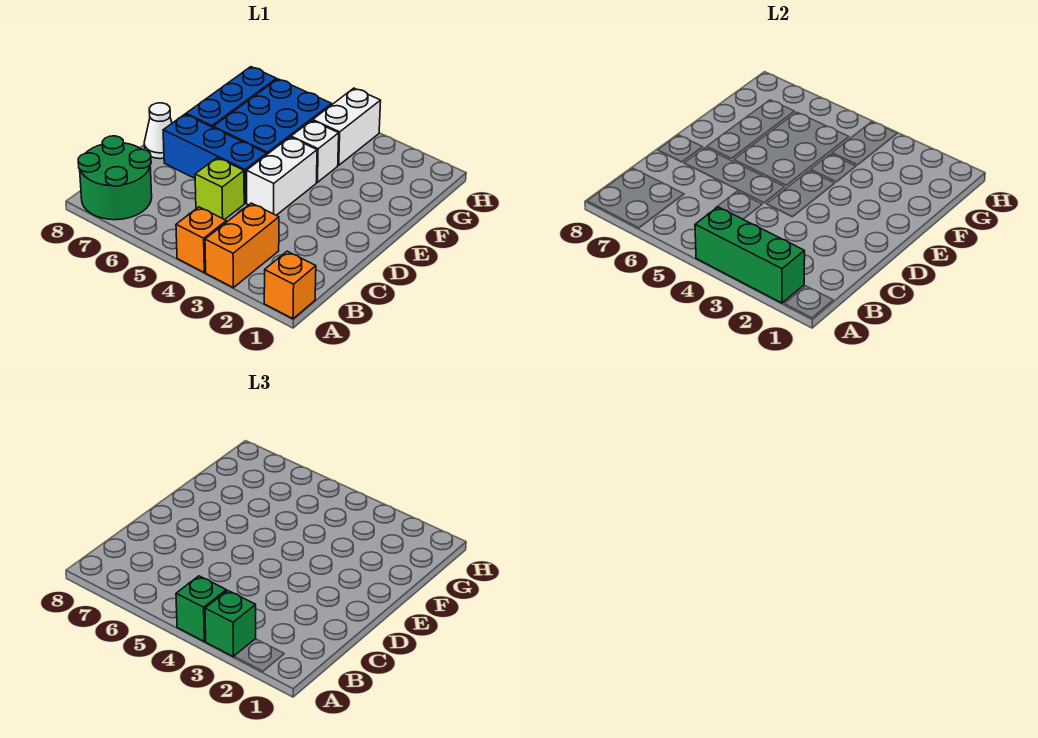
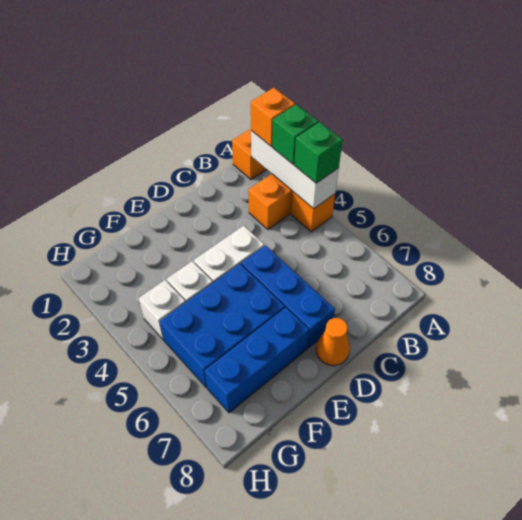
green 1x3 brick [695,207,805,303] -> white 1x3 brick [251,131,339,209]
none -> orange 1x1 brick [251,88,295,146]
green 2x2 round brick [78,136,152,220] -> none
lime 1x1 brick [195,158,244,220] -> none
white 1x1 cone [144,103,172,159] -> orange 1x1 cone [316,318,350,366]
white 1x2 brick [313,88,381,165] -> white 1x1 brick [139,280,186,340]

